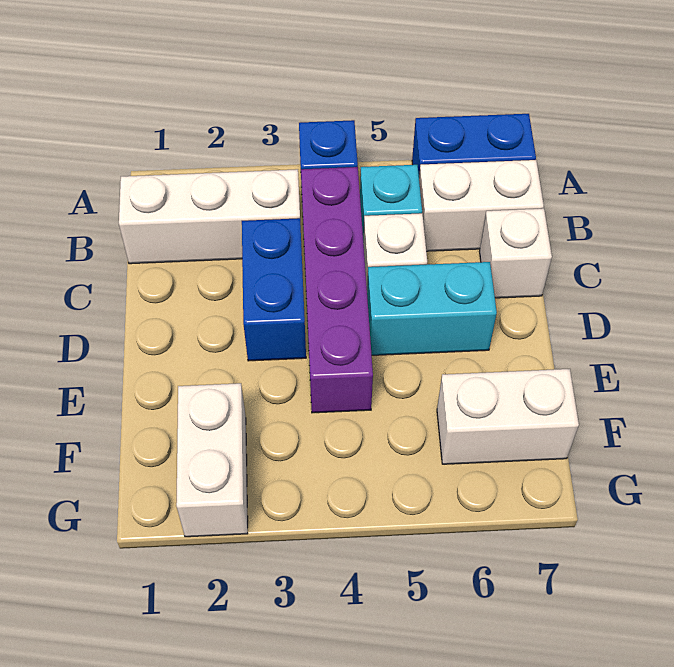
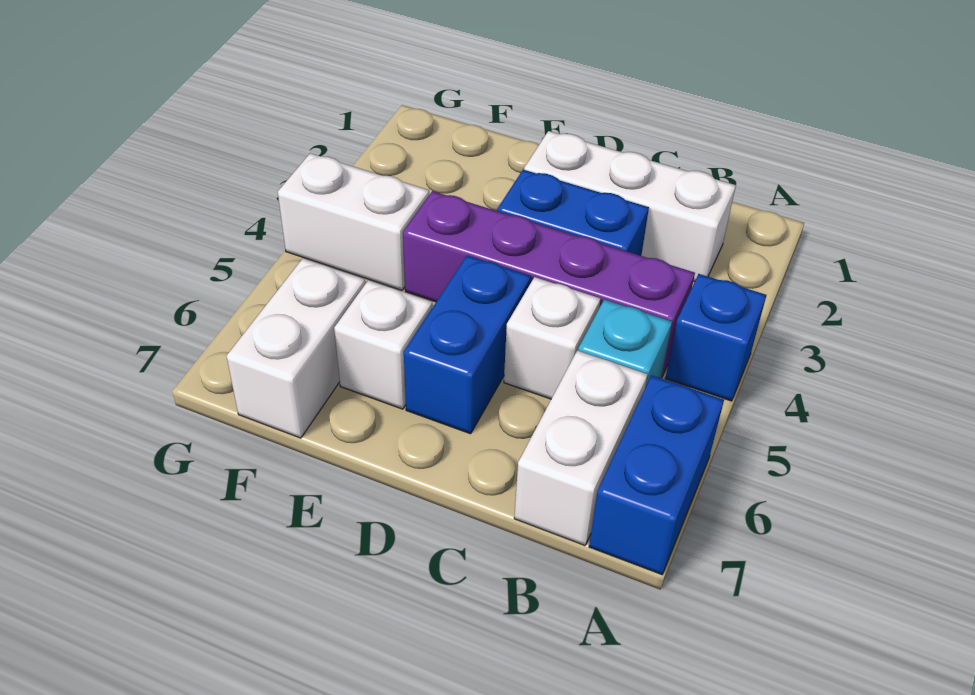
white 1x3 brick [119,169,300,264] -> white 1x3 brick turned to [524,131,736,281]
white 1x1 brick [480,208,552,298] -> white 1x1 brick moved to [334,280,432,409]
cyan 1x2 brick [367,262,497,355] -> blue 1x2 brick [404,255,531,434]
white 1x2 brick [176,383,248,537] -> white 1x2 brick moved to [278,153,429,290]

